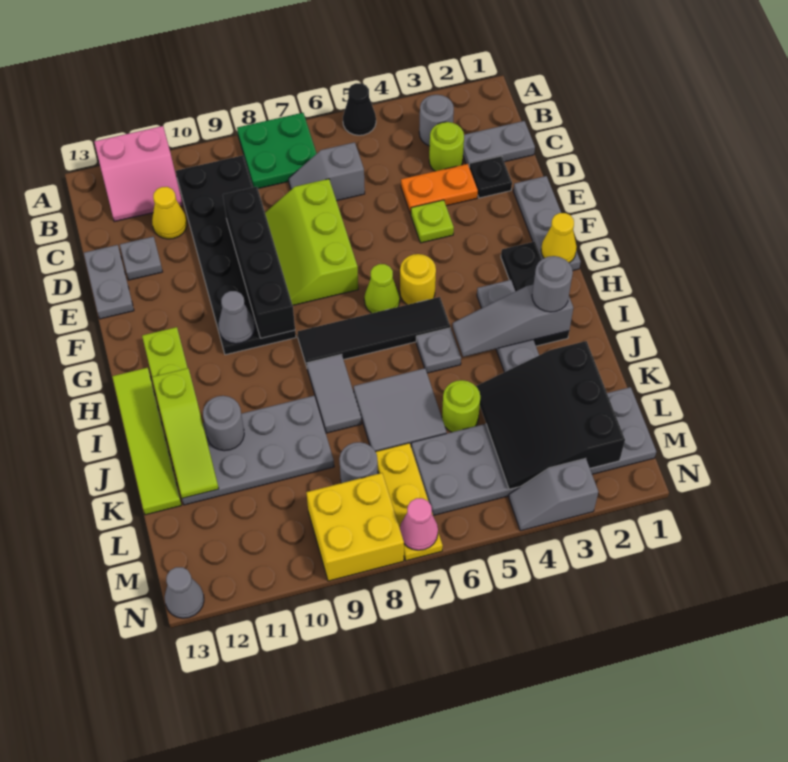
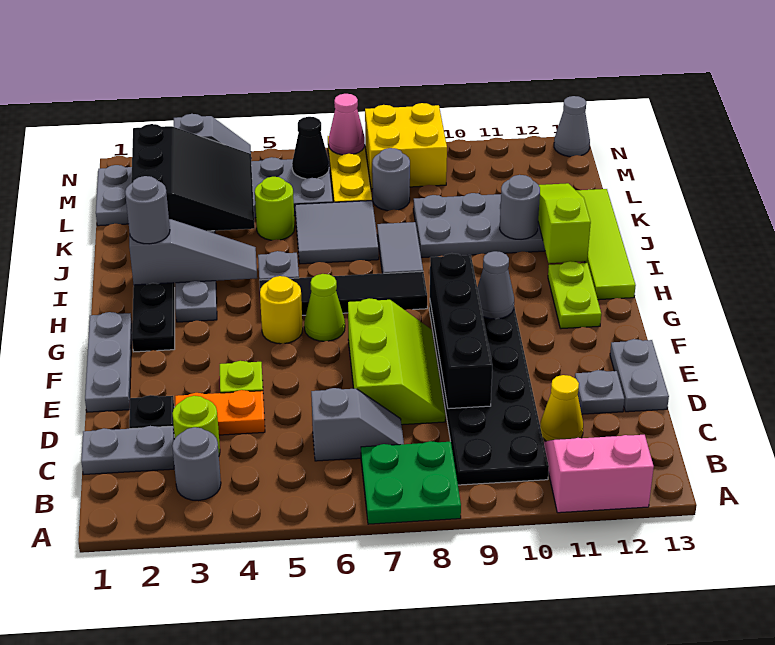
black 1x1 cone [343,83,376,135] -> black 1x1 cone moved to [292,117,329,179]
yellow 1x1 cone [541,213,577,263] -> none

